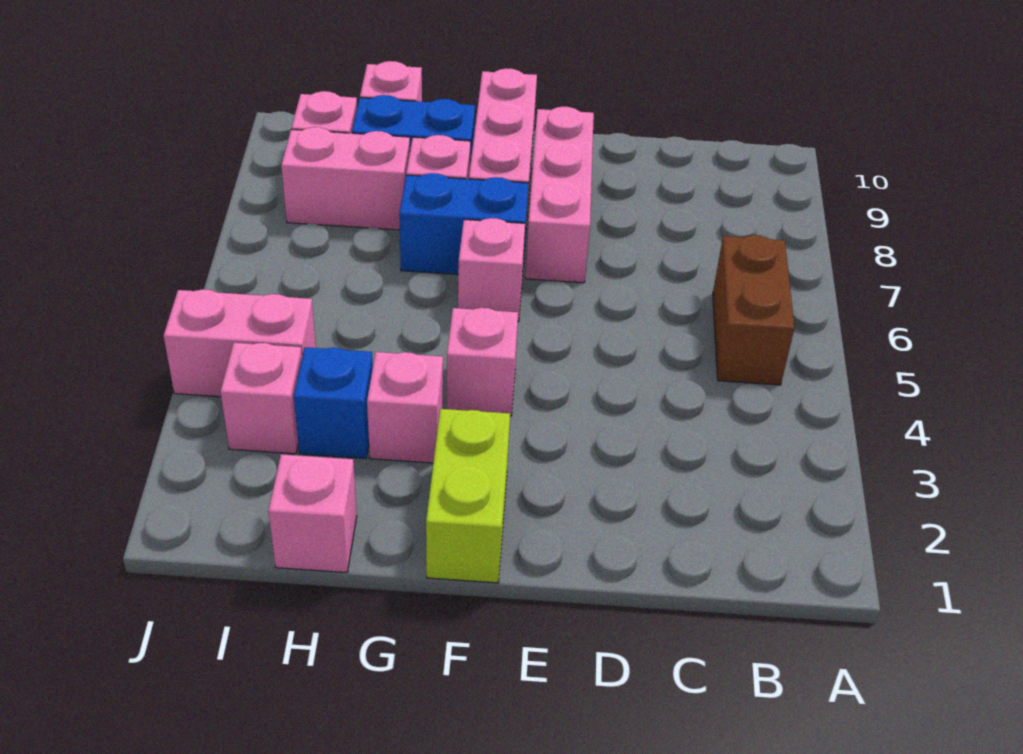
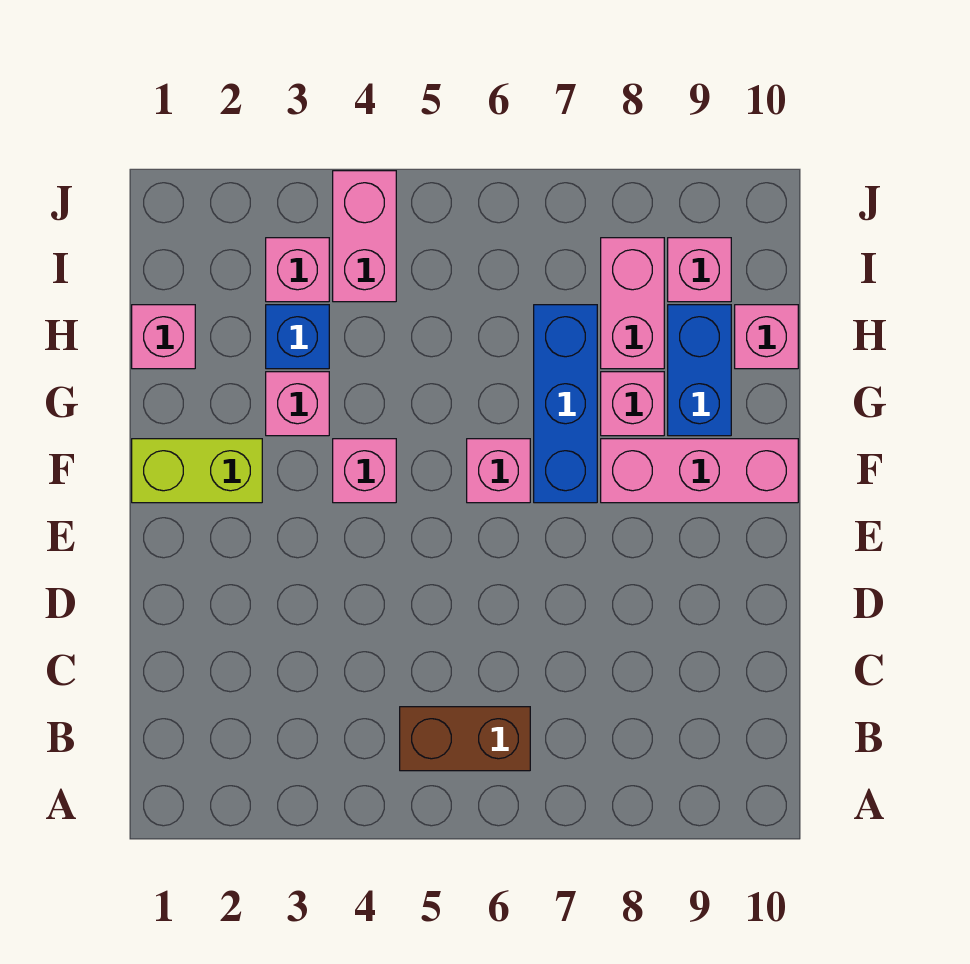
pink 1x3 brick [525,107,594,283] -> none
blue 1x2 brick [399,173,528,276] -> blue 1x3 brick [534,305,597,503]

